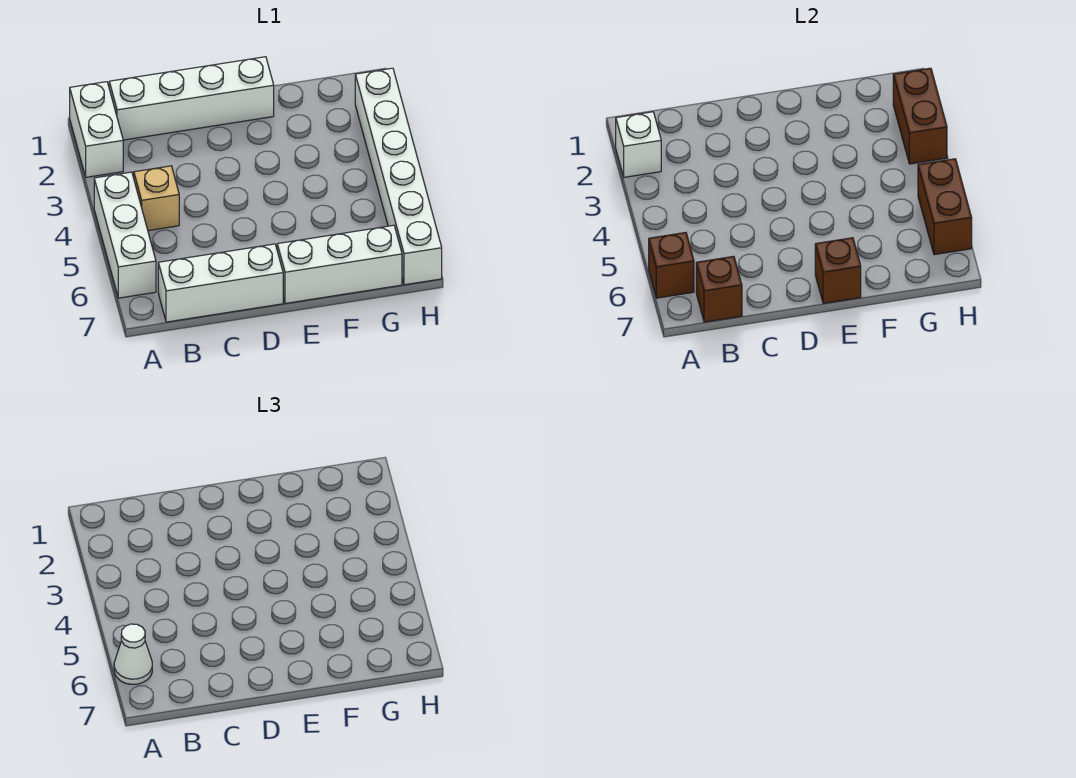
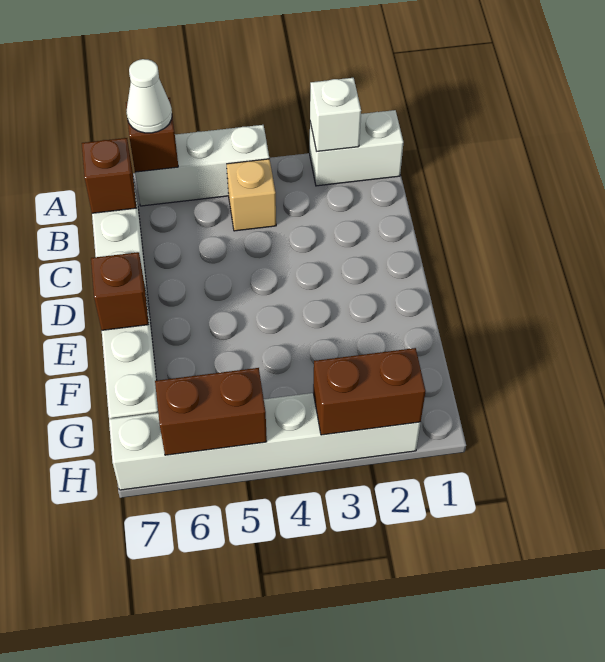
white 1x4 brick [109,57,274,140] -> none

